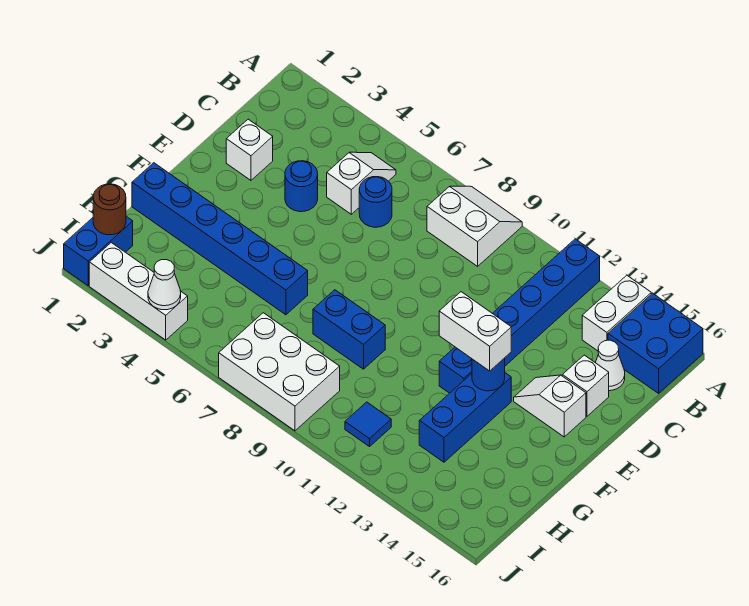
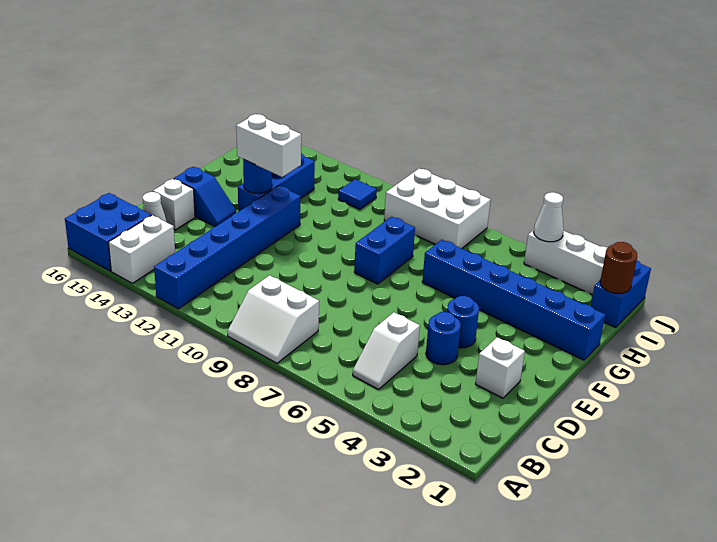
blue 1x1 round brick [359,177,392,227] -> blue 1x1 round brick moved to [447,296,479,348]
white 1x2 slope [514,375,586,437] -> blue 1x2 slope [174,167,236,227]
blue 1x2 brick [313,290,385,369] -> blue 1x2 brick turned to [354,217,415,284]

